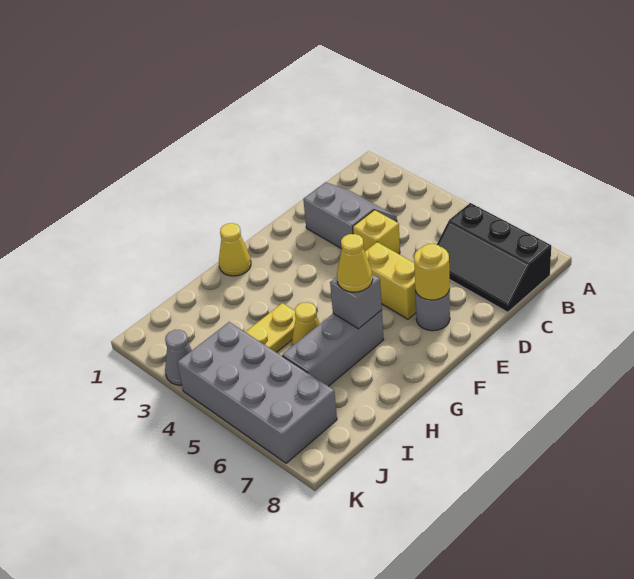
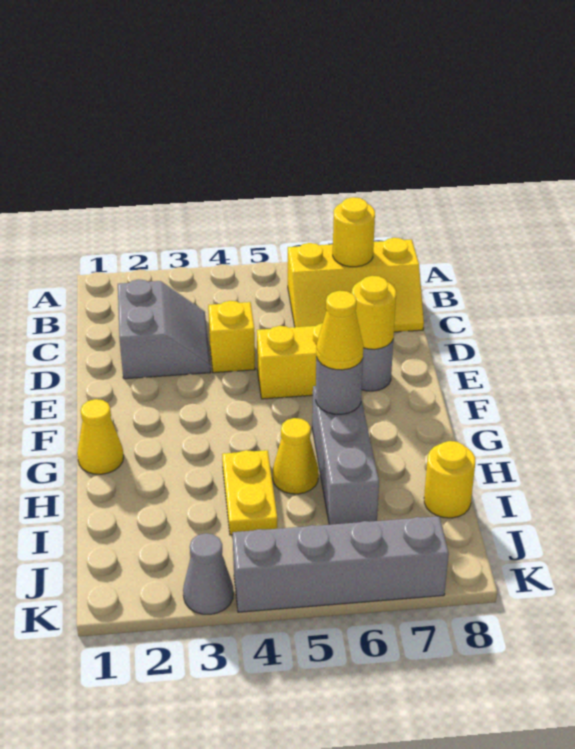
black 2x3 slope [437,203,551,312] -> yellow 2x3 slope [288,238,424,332]
none -> yellow 1x1 round brick [333,197,375,267]
grey 2x2 slope [303,182,397,249] -> grey 2x2 slope turned to [118,279,211,379]
grey 1x1 brick [330,274,382,329] -> grey 1x1 round brick [316,357,363,414]
none -> yellow 1x1 round brick [424,441,475,518]
grey 2x4 brick [178,322,337,463] -> grey 1x4 brick [233,516,449,612]

